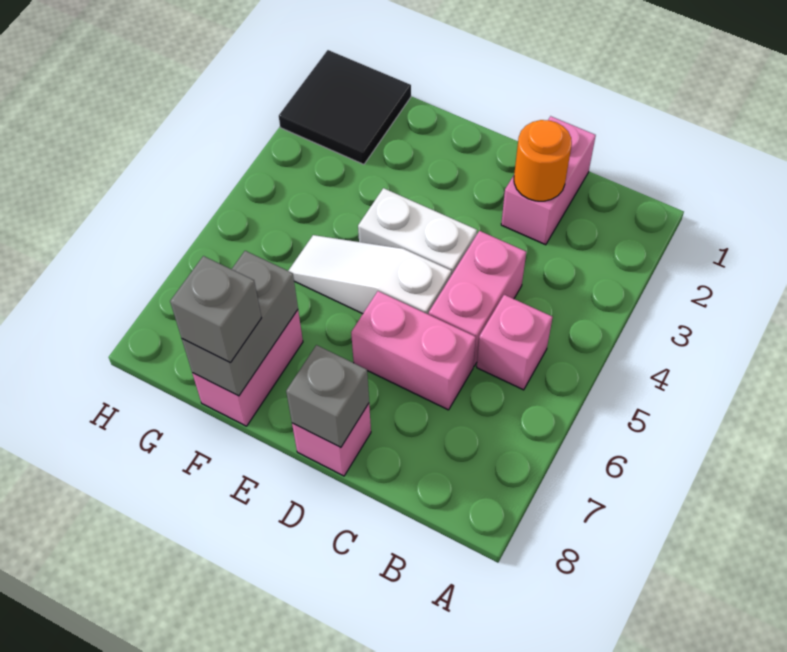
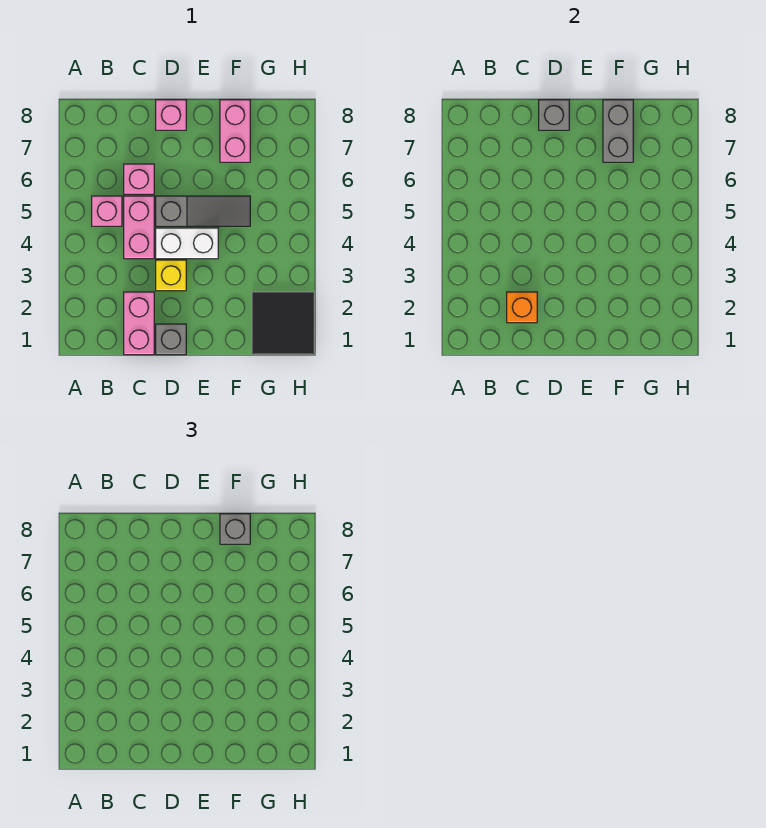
orange 1x1 round brick [514,120,572,201] -> orange 1x1 brick [507,292,537,323]
pink 1x2 brick [351,291,476,410] -> pink 1x1 brick [124,164,154,194]
none -> grey 1x1 brick [156,324,186,355]
none -> yellow 1x1 brick [156,260,186,291]
white 1x3 slope [288,235,451,314] -> grey 1x3 slope [156,196,250,226]

